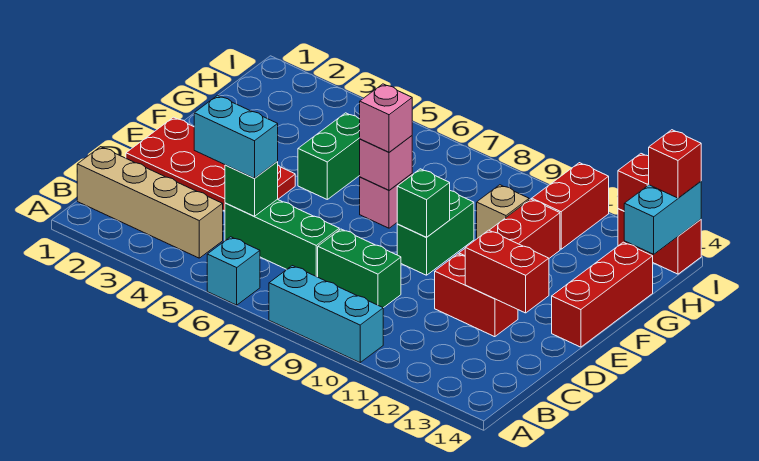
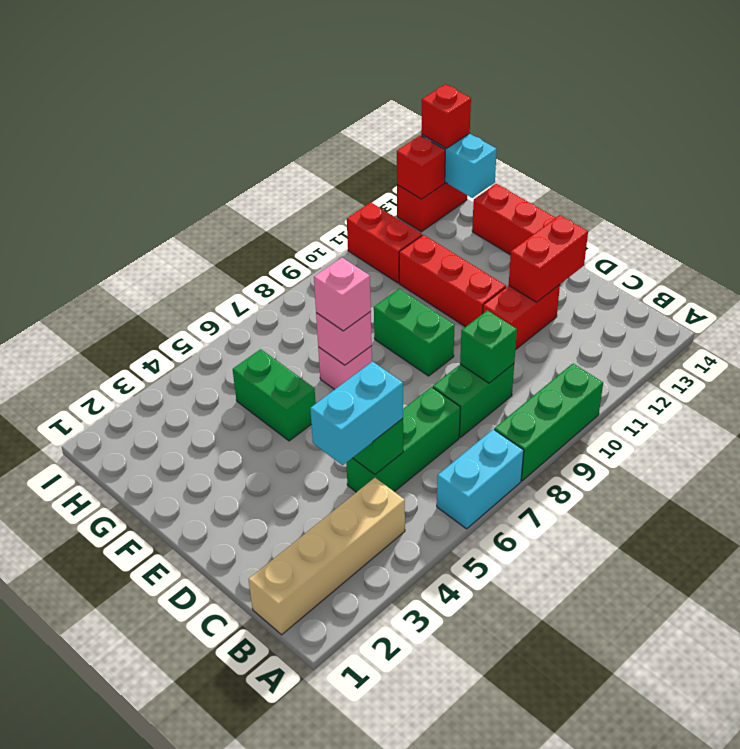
cyan 1x1 brick [207,237,260,305] -> cyan 1x2 brick [437,429,524,529]
cyan 1x3 brick [269,266,383,362] -> green 1x3 brick [494,364,603,481]
red 2x4 plate [126,117,295,211] -> none
green 1x1 brick [397,169,450,237] -> green 1x1 brick moved to [460,310,517,383]
tan 1x1 brick [477,185,529,238] -> none

